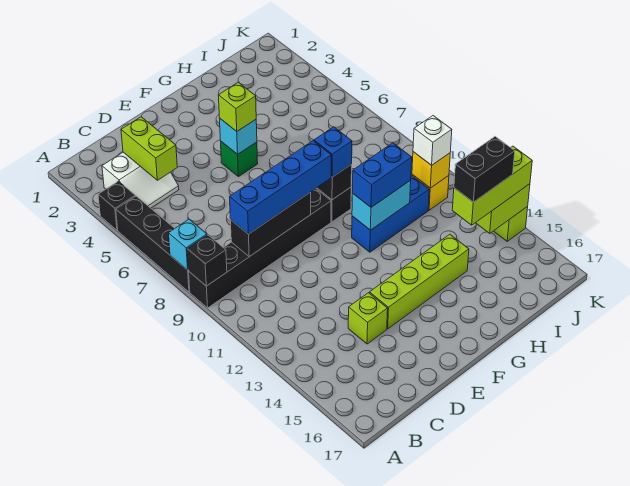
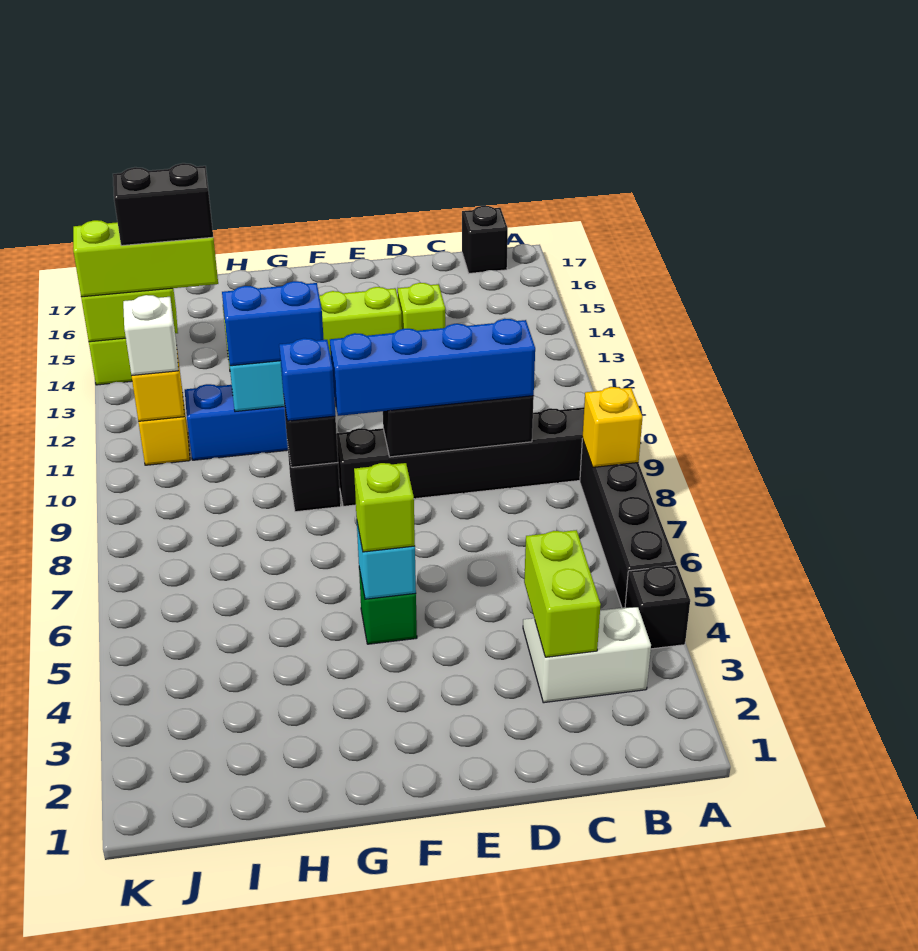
cyan 1x1 brick [169,219,207,270] -> yellow 1x1 brick [582,387,642,467]
black 1x1 brick [187,235,227,286] -> black 1x1 brick moved to [462,206,508,273]

